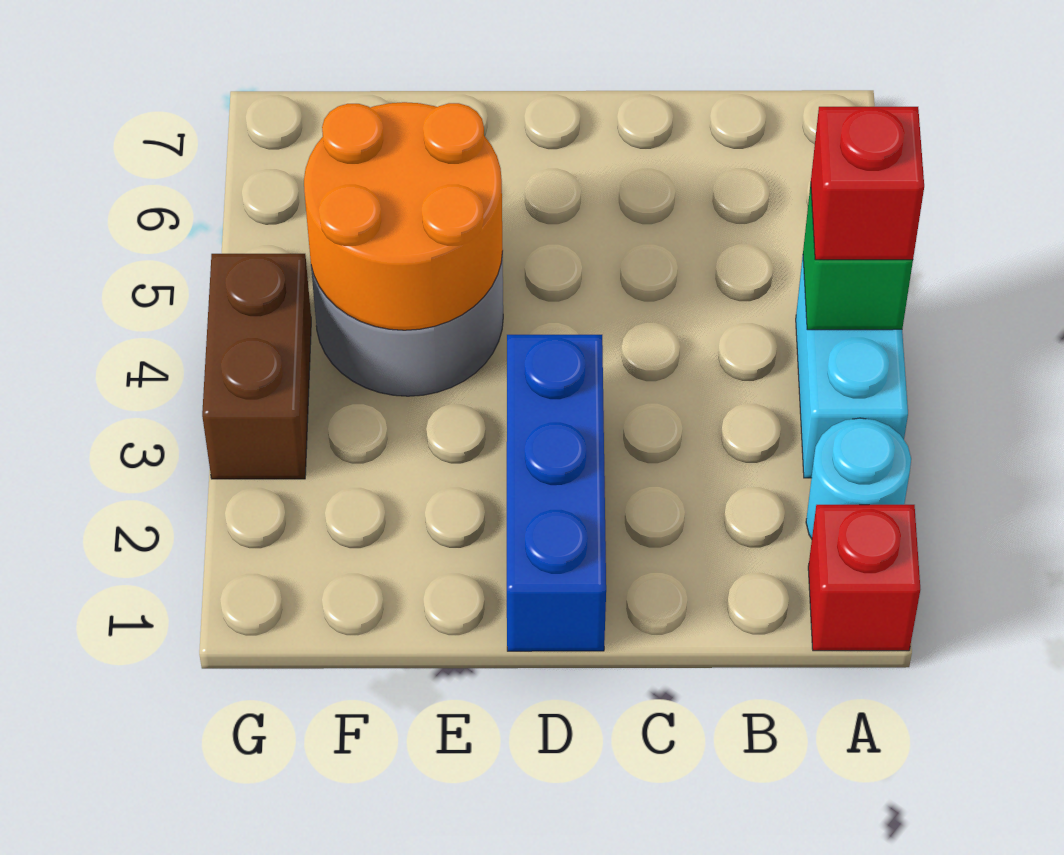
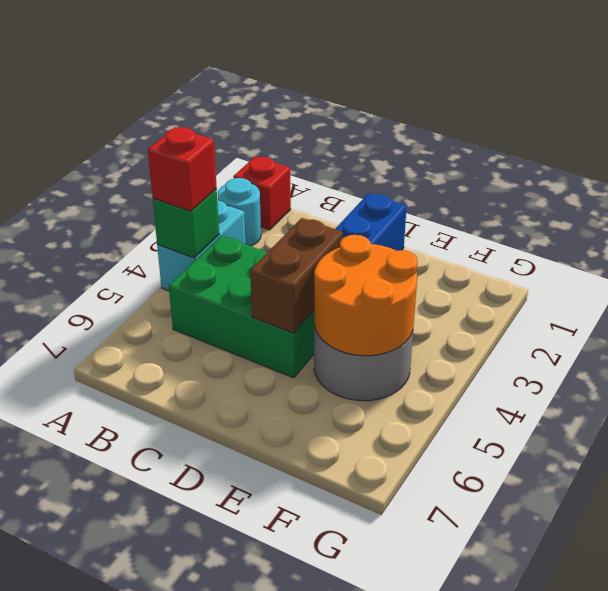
none -> green 2x3 brick [169,236,314,378]
brown 1x2 brick [202,254,311,479] -> brown 1x2 brick moved to [250,218,343,333]

